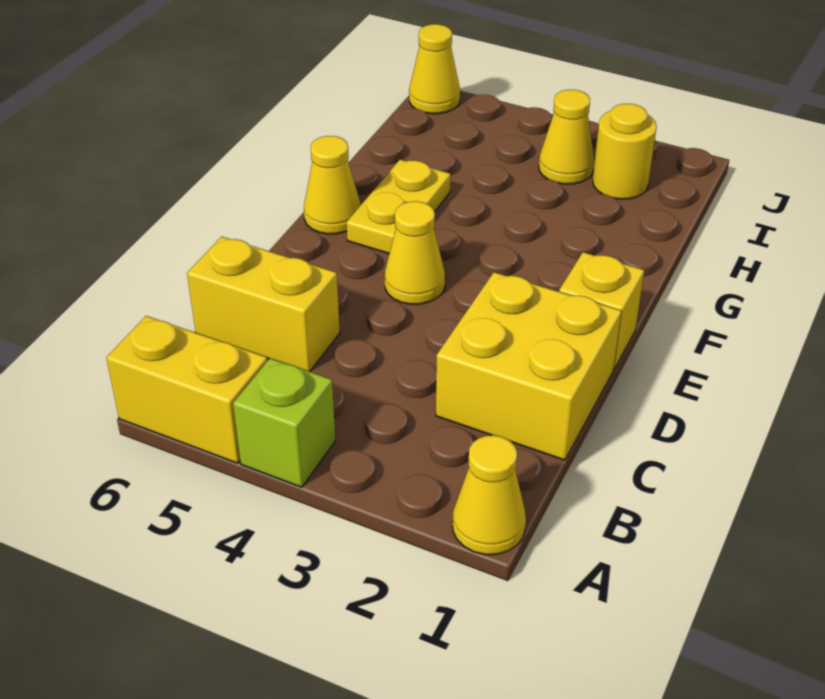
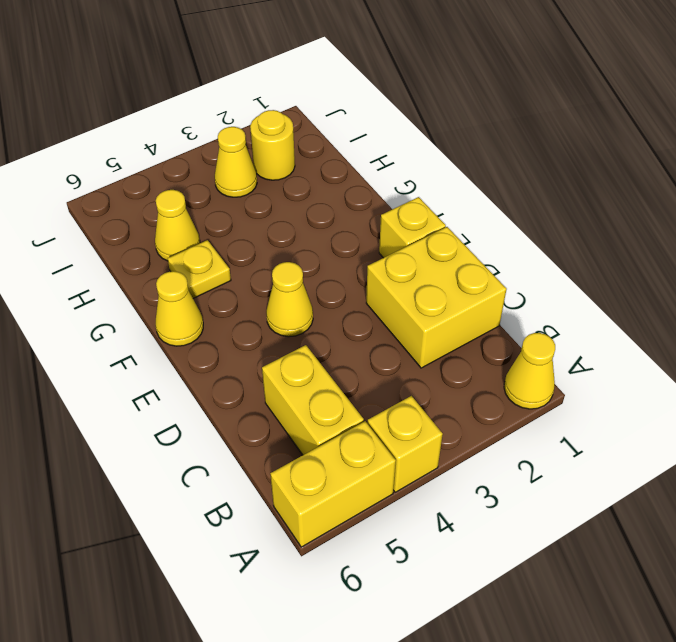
lime 1x1 brick [233,358,335,487] -> yellow 1x1 brick [367,396,443,492]
yellow 1x2 brick [187,237,340,372] -> yellow 1x2 brick turned to [262,345,364,455]
yellow 1x2 plate [347,160,451,253] -> yellow 1x1 plate [168,240,231,298]
yellow 1x1 cone [409,24,460,114] -> yellow 1x1 cone moved to [155,190,200,261]

